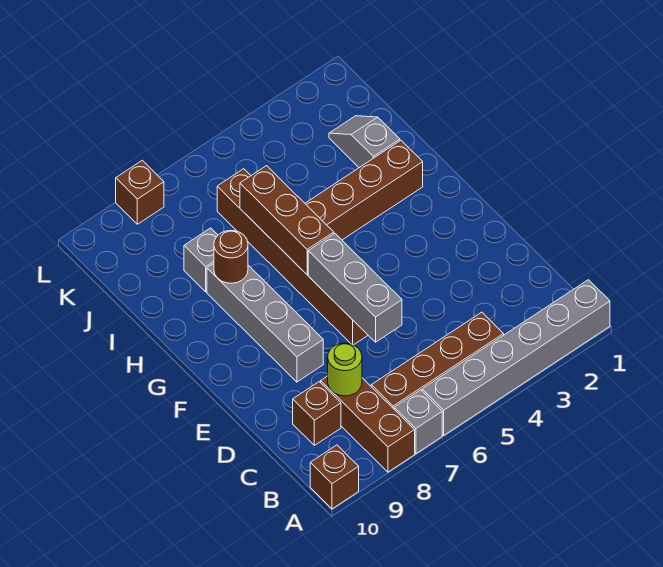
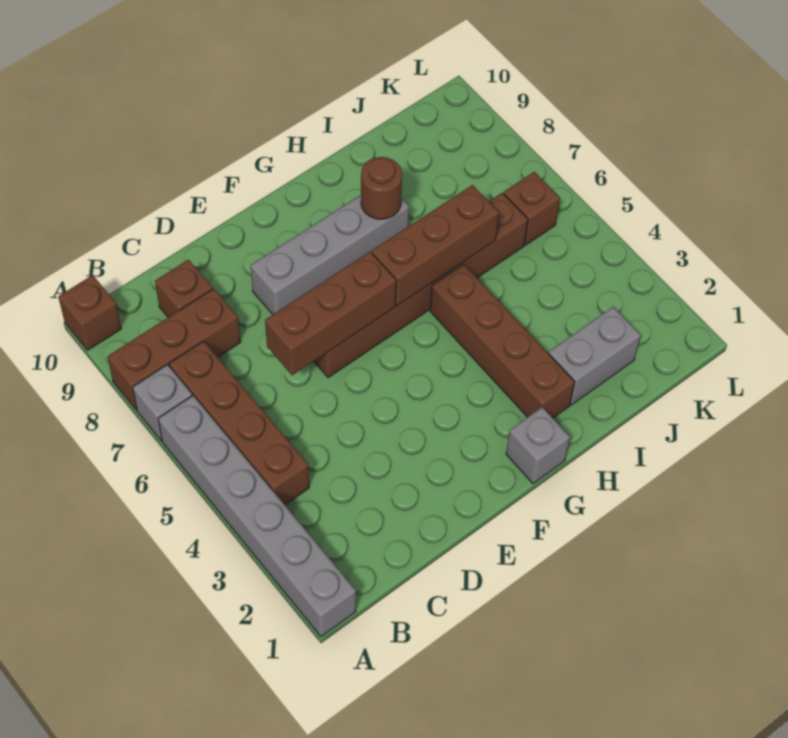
lime 1x1 round brick [328,343,362,396] -> none
grey 1x3 brick [308,233,402,342] -> brown 1x3 brick [265,252,396,375]
grey 1x2 slope [329,116,400,168] -> grey 1x2 brick [549,307,641,405]
grey 1x1 brick [184,228,218,292] -> grey 1x1 brick moved to [506,407,570,484]
brown 1x1 brick [116,160,164,224] -> brown 1x1 brick moved to [504,172,560,245]

